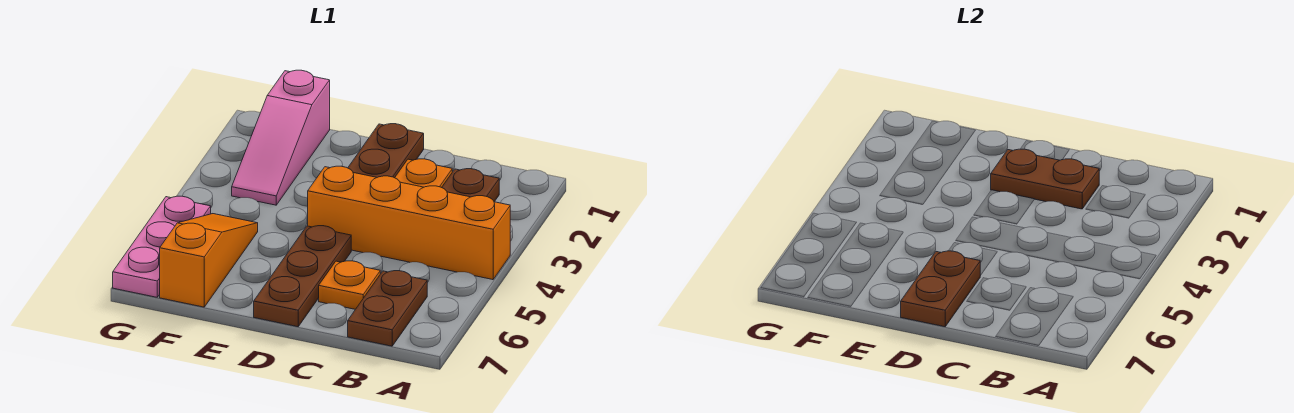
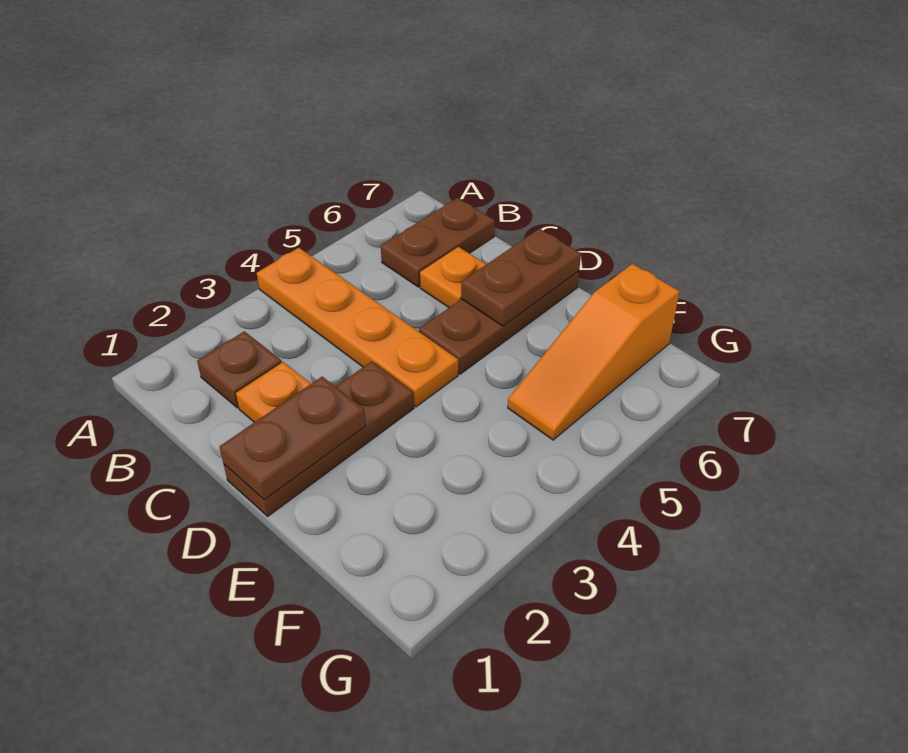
orange 1x4 brick [308,166,510,280] -> orange 1x4 plate [257,248,458,407]
brown 1x2 plate [991,149,1099,209] -> brown 1x2 plate turned to [219,377,366,500]
pink 1x3 slope [232,70,330,205] -> none
pink 1x3 plate [113,196,211,297] -> none

